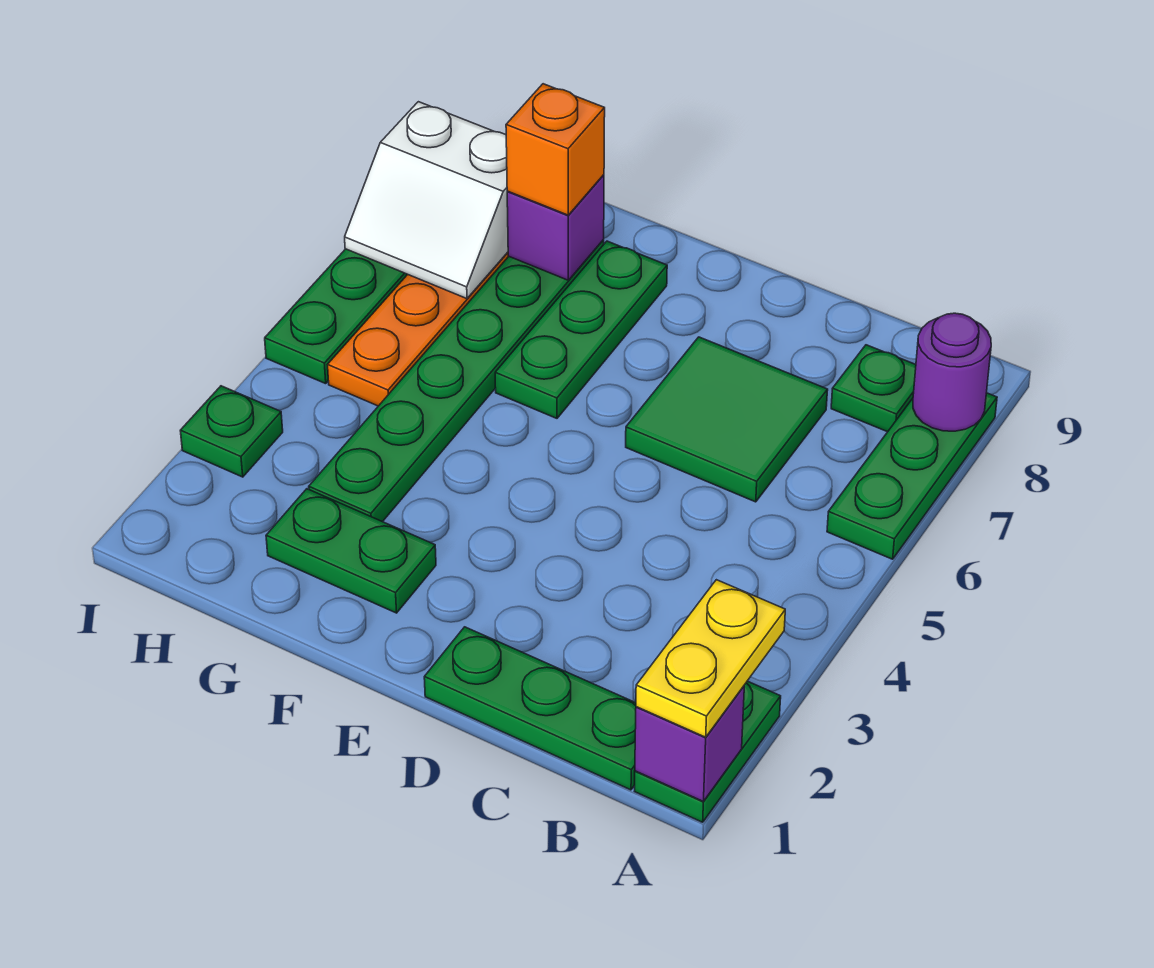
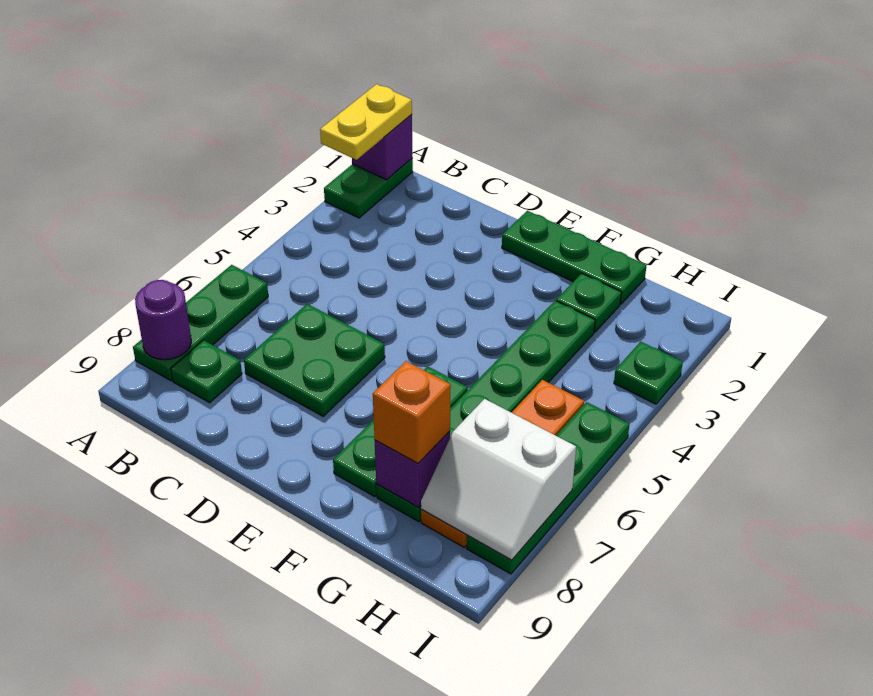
green 1x3 plate [424,627,636,790] -> green 1x3 plate moved to [502,211,647,304]
green 2x2 tile [626,337,828,502] -> green 2x2 plate [244,304,385,416]
green 1x2 plate [266,489,436,613] -> green 1x1 plate [556,273,621,332]
white 2x2 slope [345,102,508,299] -> white 2x2 slope turned to [421,399,576,560]

